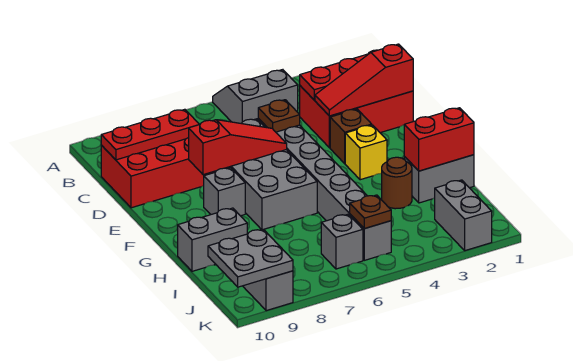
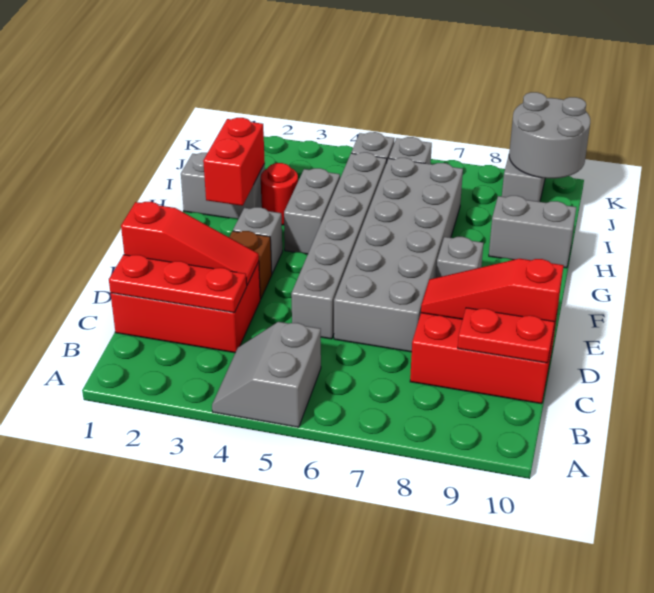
grey 2x2 slope [213,70,298,123] -> grey 2x2 slope turned to [212,322,321,427]
red 1x3 plate [101,109,199,160] -> red 1x2 plate [458,308,555,363]
brown 1x1 plate [258,100,300,132] -> none
grey 2x4 brick [215,119,317,230] -> grey 2x6 brick [334,158,463,352]
red 1x3 slope [189,120,287,175] -> red 1x3 slope moved to [421,259,564,325]
yellow 1x1 brick [345,125,387,180] -> grey 1x1 brick [233,207,282,274]
red 1x2 brick [404,108,474,171] -> red 1x2 brick turned to [203,118,265,206]
brown 1x1 round brick [382,157,412,209] -> red 1x1 round brick [261,163,298,225]
grey 1x2 brick [435,180,492,251] -> grey 1x2 brick moved to [284,168,340,254]
brown 1x1 plate [350,195,391,229] -> none
grey 2x2 plate [208,229,293,287] -> grey 2x2 round brick [509,92,590,178]

